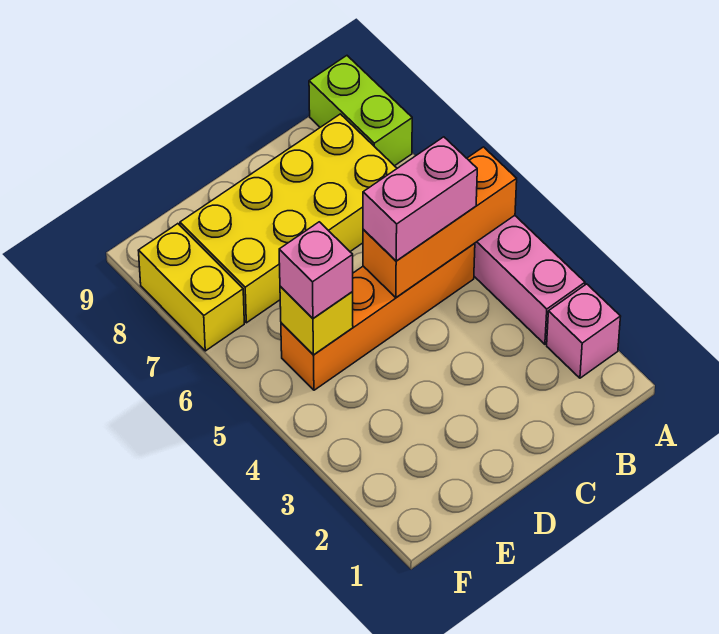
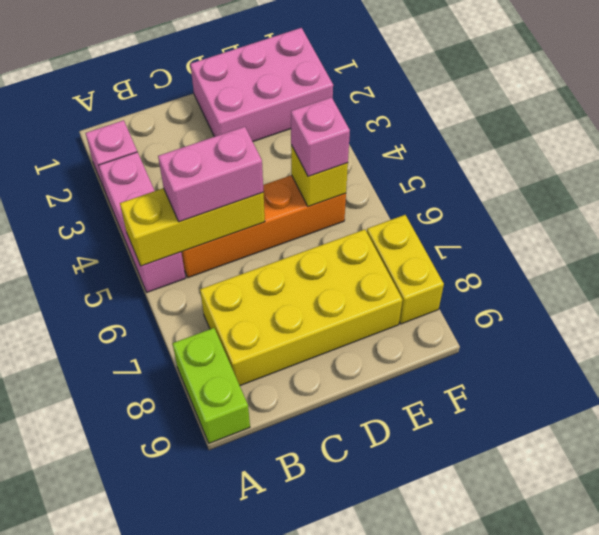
orange 1x3 brick [363,147,517,298] -> yellow 1x3 brick [120,188,265,266]
none -> pink 2x3 brick [190,28,333,141]

